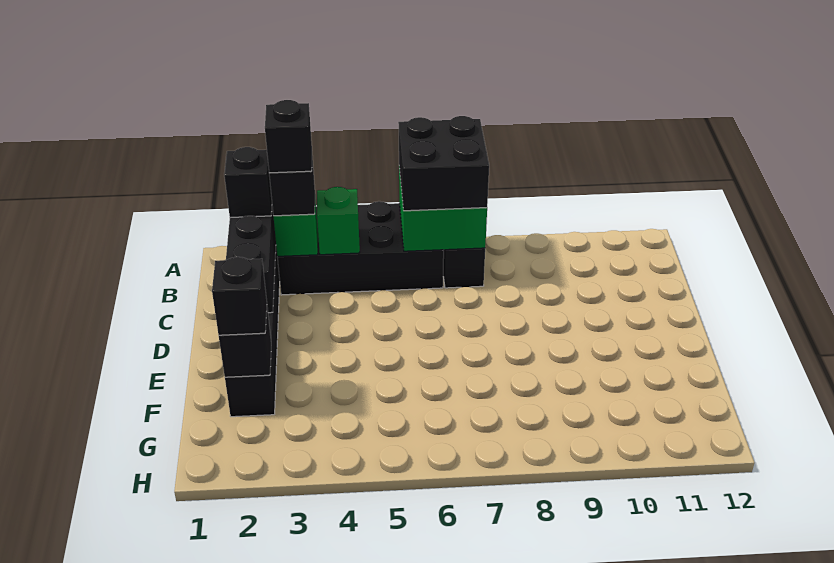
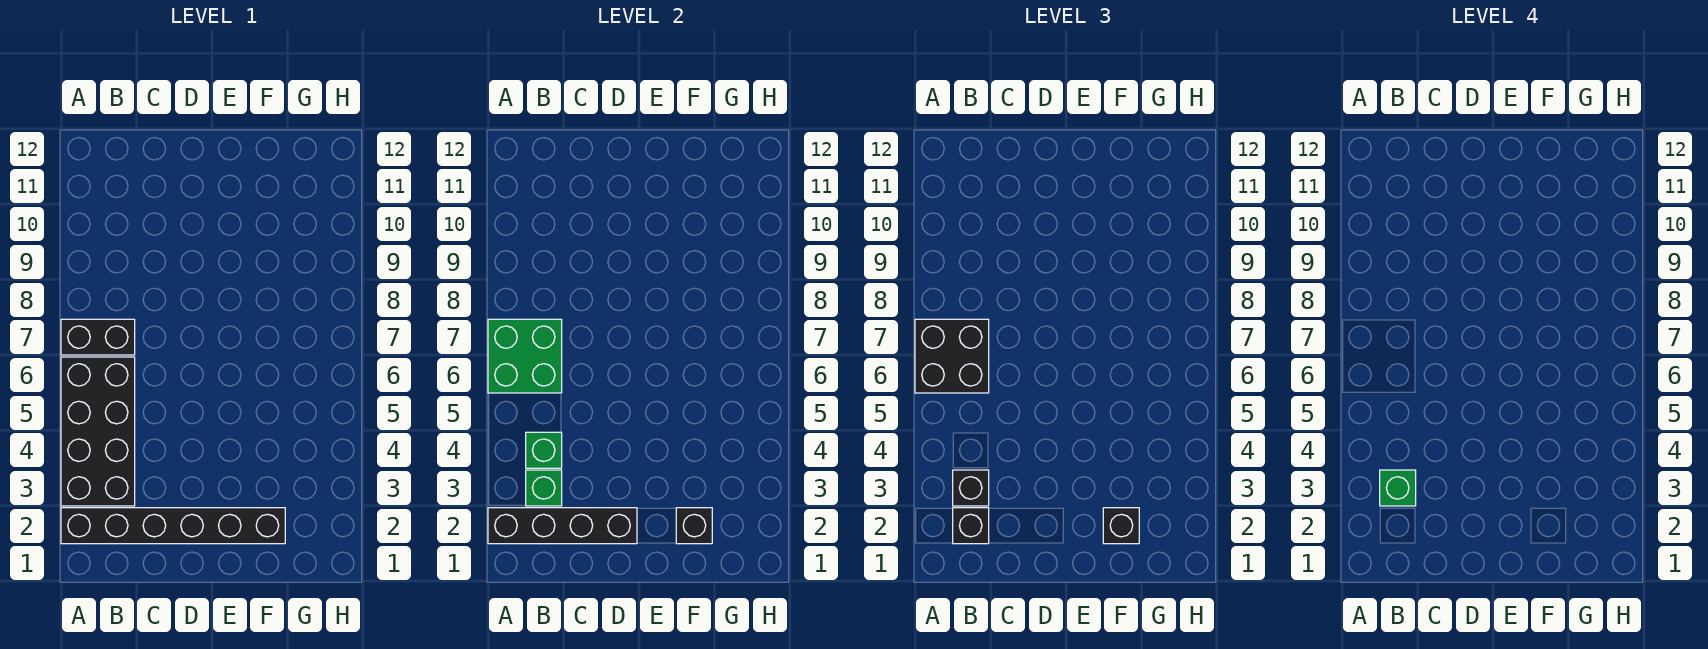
black 1x1 brick [265,100,312,173] -> green 1x1 brick [1380,470,1416,506]

